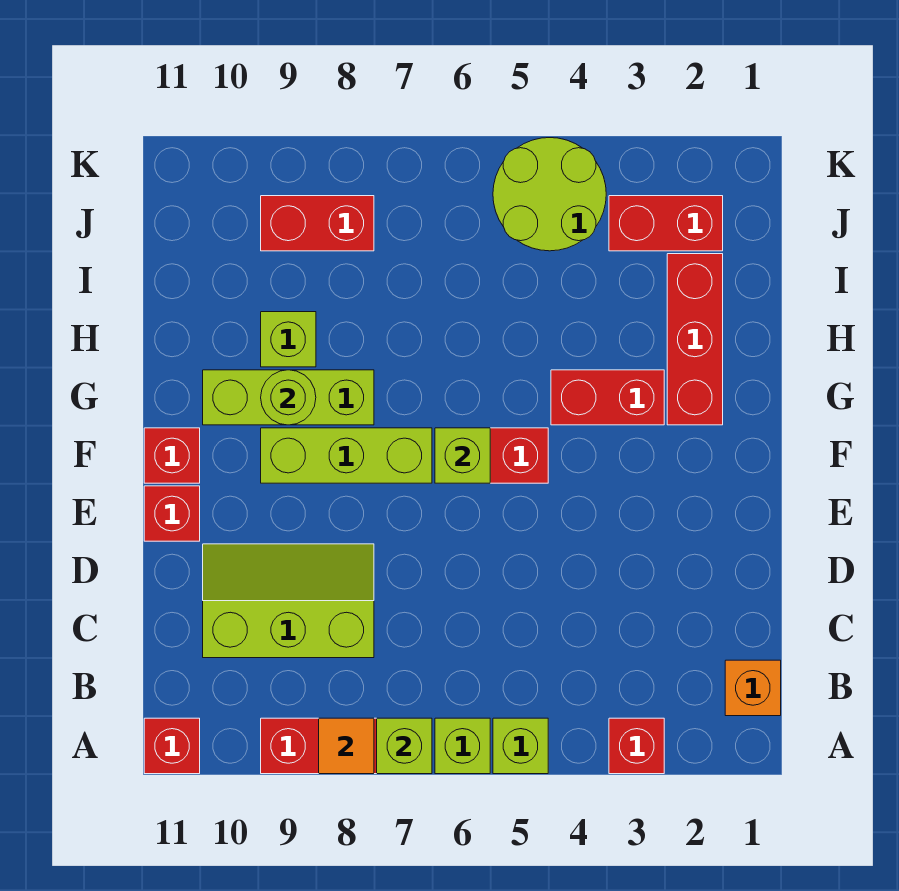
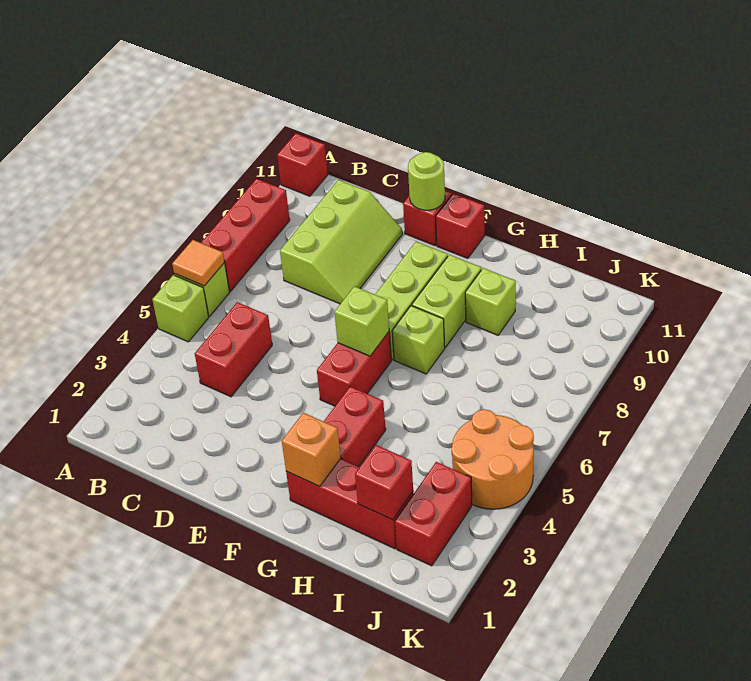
red 1x1 brick [609,718,664,774] -> red 1x1 brick moved to [355,445,413,520]
lime 1x1 brick [377,718,432,774] -> lime 1x1 brick moved to [392,306,445,374]
orange 1x1 tile [319,718,374,774] -> orange 1x1 tile moved to [172,240,225,286]
orange 1x1 brick [725,660,781,716] -> orange 1x1 brick moved to [282,413,341,486]
lime 1x3 brick [203,370,374,425] -> lime 1x2 brick [412,255,481,347]
lime 1x1 round brick [261,370,316,425] -> lime 1x1 round brick moved to [408,152,445,210]
lime 2x2 round brick [493,138,606,251] -> orange 2x2 round brick [452,409,534,509]
red 1x2 brick [261,196,374,251] -> red 1x2 brick moved to [195,302,272,397]

